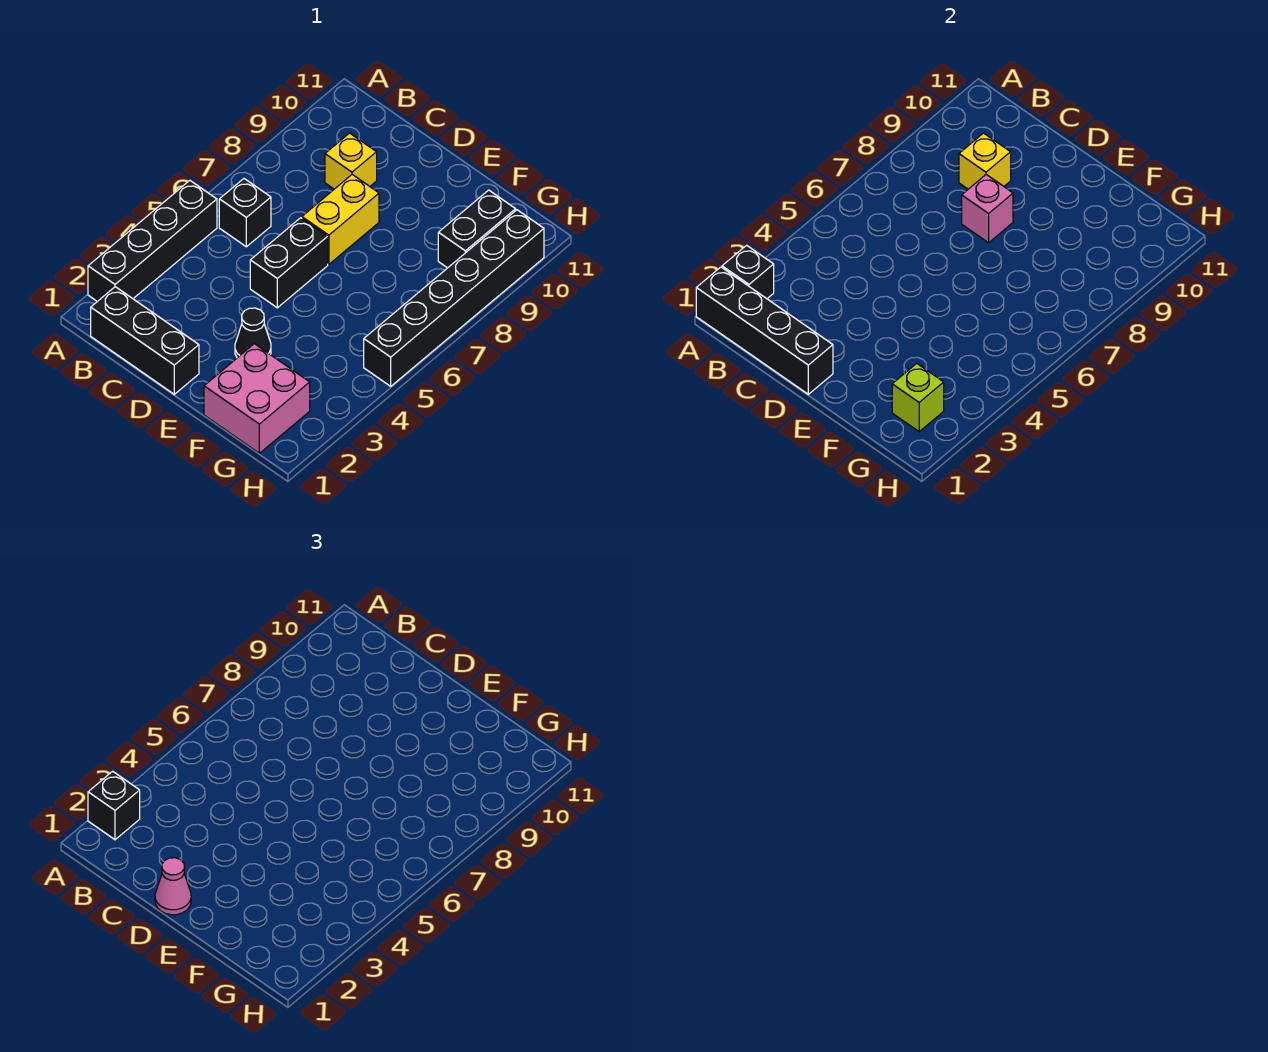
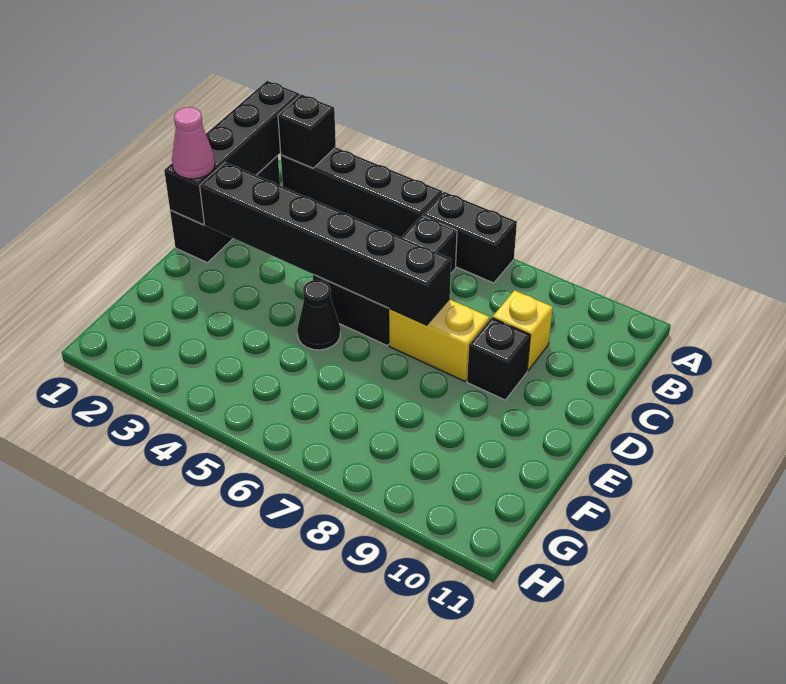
black 1x1 brick [88,771,140,840] -> black 1x1 brick moved to [467,318,530,400]
yellow 1x1 brick [959,133,1011,189] -> none
pink 1x1 brick [962,175,1013,243] -> none
black 1x1 cone [235,308,271,358] -> black 1x1 cone moved to [297,280,340,350]
pink 2x2 brick [204,344,310,453] -> none
lime 1x1 brick [892,363,944,432] -> none
black 1x2 brick [438,190,516,268] -> black 1x2 brick moved to [423,192,517,283]
black 1x6 brick [364,210,544,386] -> black 1x6 brick moved to [200,162,451,325]

